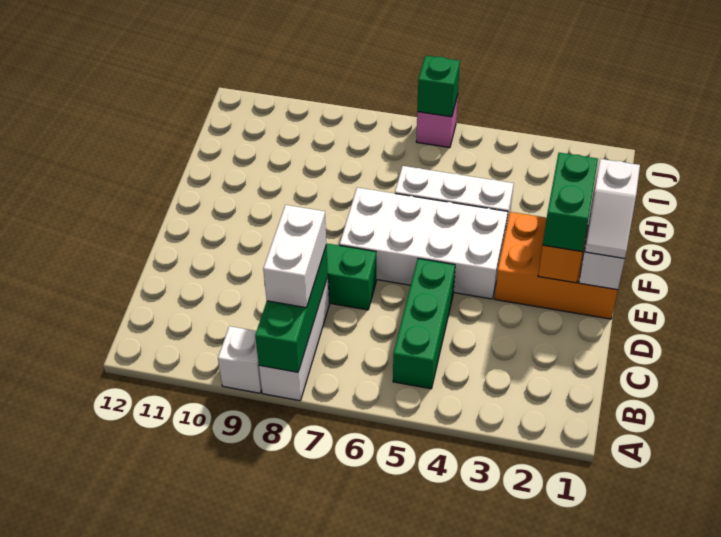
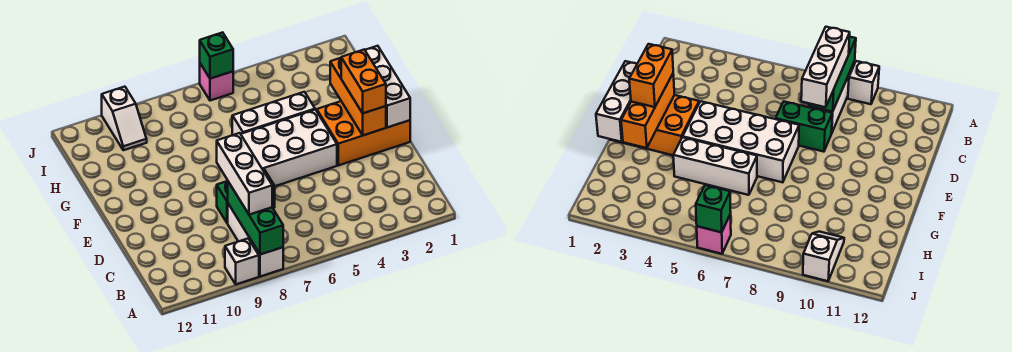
green 1x3 brick [393,259,455,389] -> none
white 1x2 brick [263,205,326,308] -> white 1x3 brick [217,133,272,215]
white 1x2 slope [585,159,640,258] -> white 1x2 slope moved to [102,87,147,150]
green 1x2 brick [543,153,598,252] -> orange 1x2 brick [341,50,386,113]

